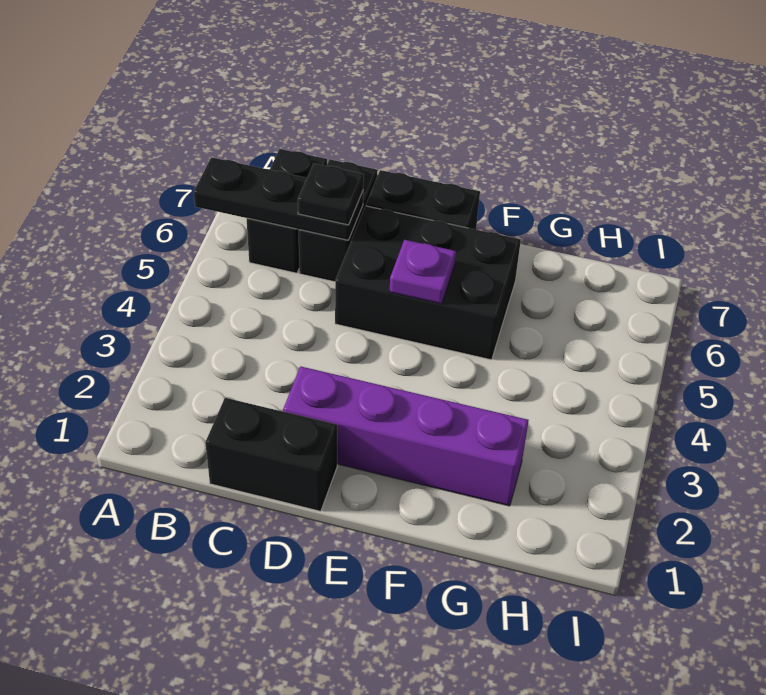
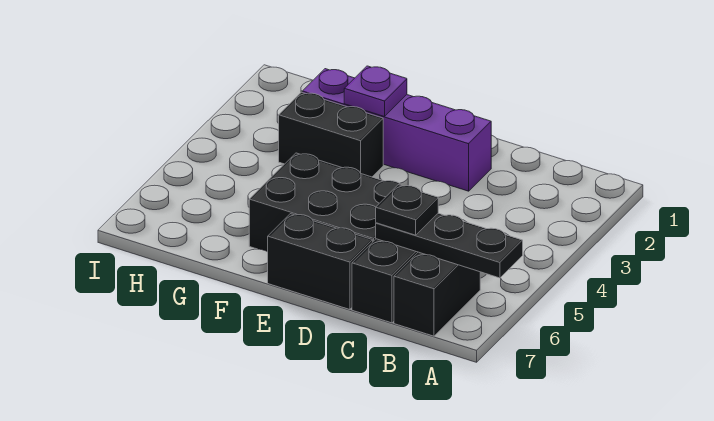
black 1x2 brick [205,398,337,511] -> black 1x2 brick moved to [279,92,383,177]
purple 1x1 plate [390,240,456,304] -> purple 1x1 plate moved to [344,66,407,117]

